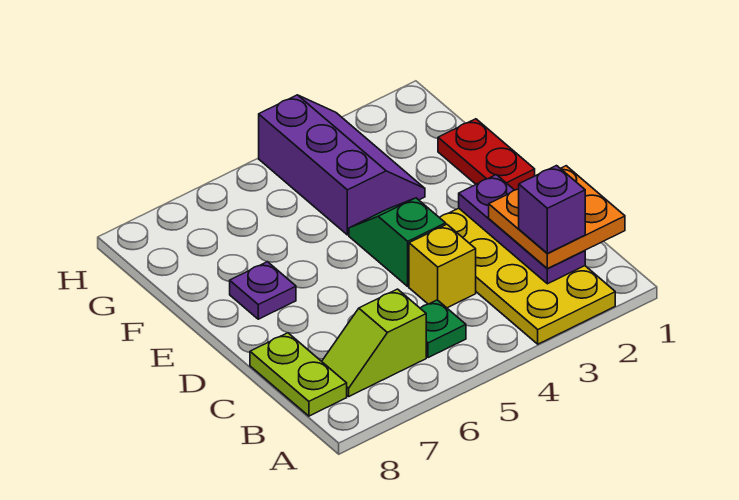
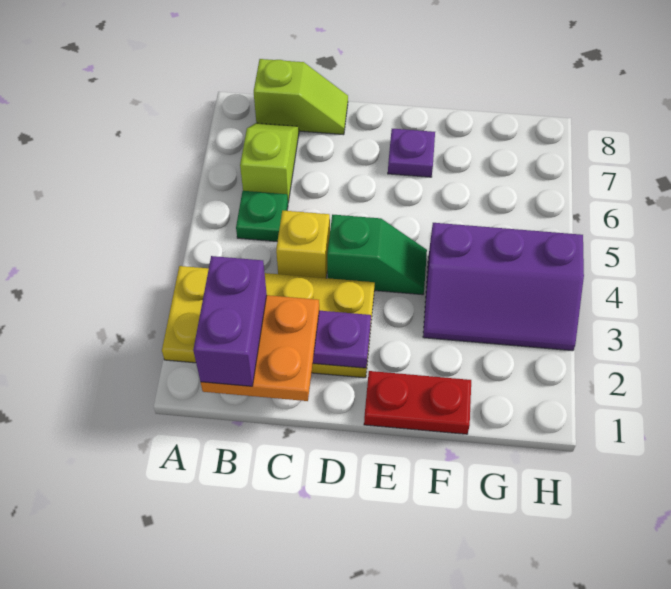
purple 1x1 brick [519,166,585,253] -> purple 1x2 brick [193,256,267,386]
lime 1x2 plate [250,333,347,416] -> lime 1x2 slope [254,59,348,135]

